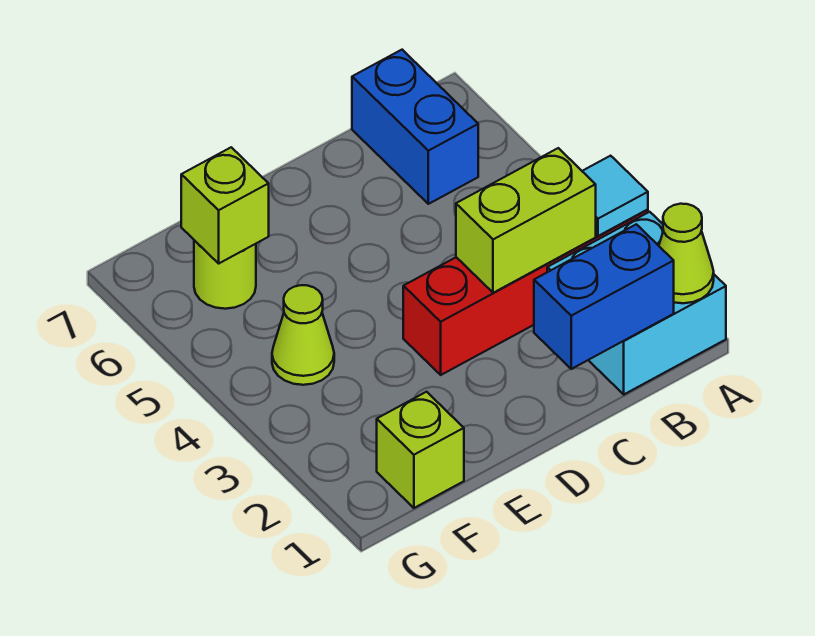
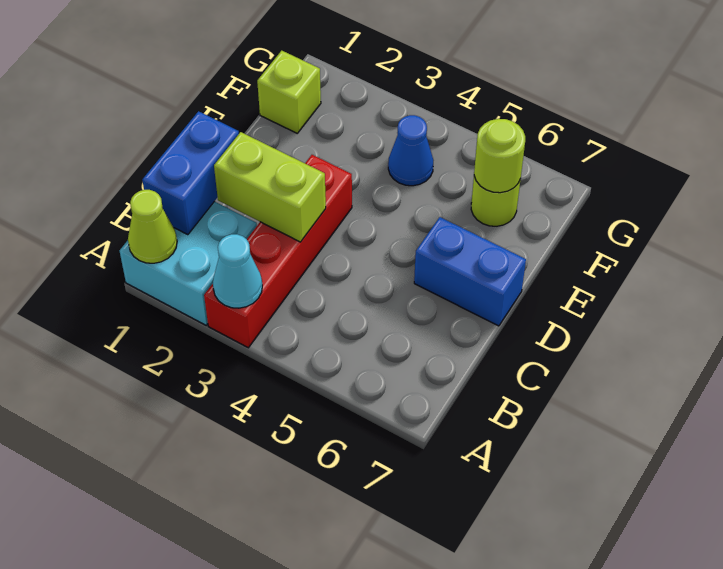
cyan 1x1 tile [582,156,648,236] -> cyan 1x1 cone [213,234,262,308]
lime 1x2 brick [456,148,596,293] -> lime 1x2 brick turned to [214,132,326,242]
blue 1x2 brick [352,50,478,204] -> blue 1x2 brick moved to [414,217,526,326]
lime 1x1 cone [272,285,334,385] -> blue 1x1 cone [388,115,433,186]
lime 1x1 brick [181,147,269,263] -> lime 1x1 round brick [474,119,525,193]

